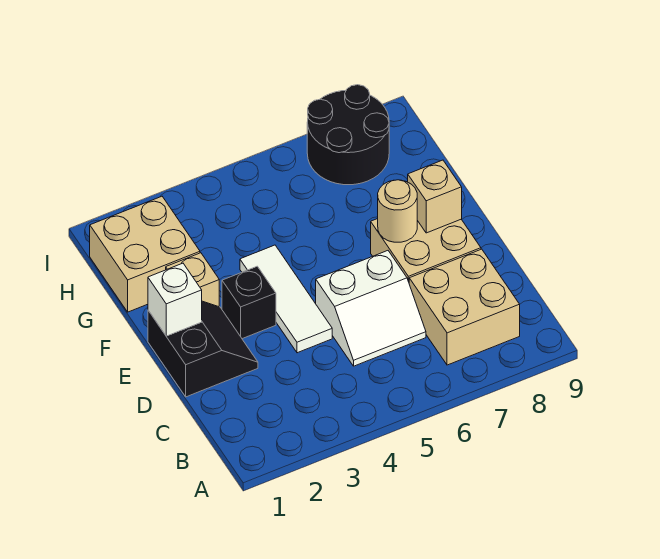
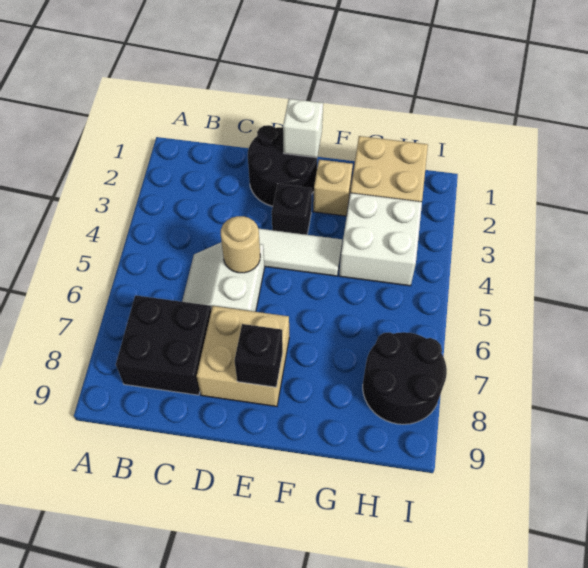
tan 2x2 brick [409,249,520,365] -> black 2x2 brick [116,295,211,395]
black 2x2 slope [148,301,258,397] -> black 2x2 round brick [248,125,317,206]
tan 1x1 round brick [378,180,417,242] -> tan 1x1 round brick moved to [221,216,260,273]
tan 1x1 brick [408,160,462,233] -> black 1x1 brick [234,324,283,387]
none -> white 2x2 brick [339,193,422,286]

